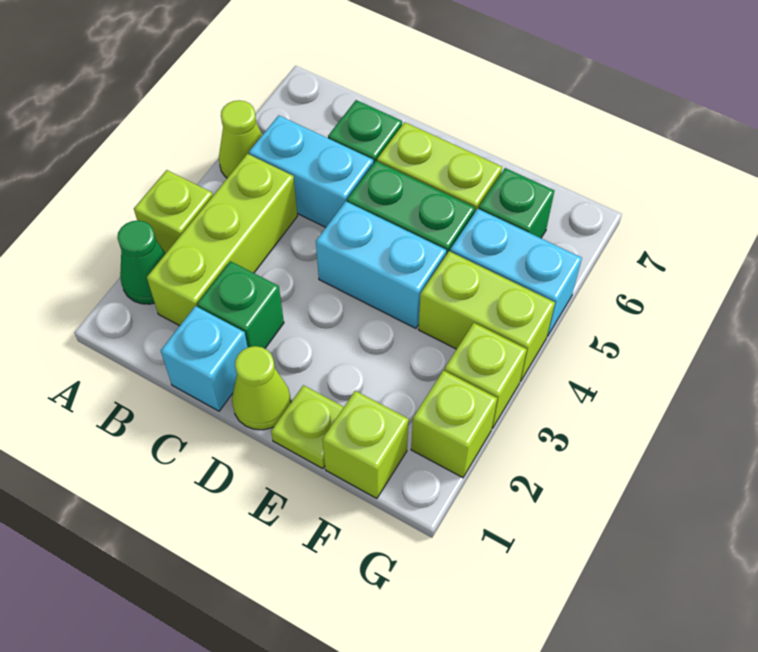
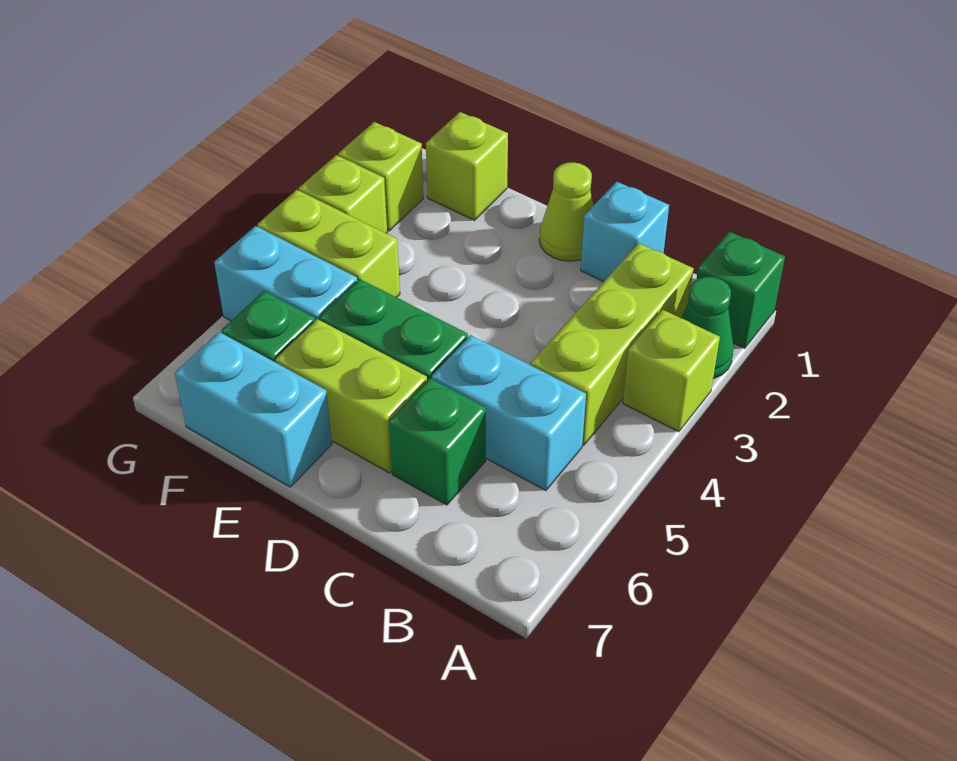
lime 1x1 cone [219,100,262,178] -> none
green 1x1 brick [197,261,284,349] -> green 1x1 brick moved to [696,232,785,348]
cyan 1x2 brick [316,201,446,328] -> cyan 1x2 brick moved to [175,332,332,487]
lime 1x1 plate [271,385,344,469] -> none

